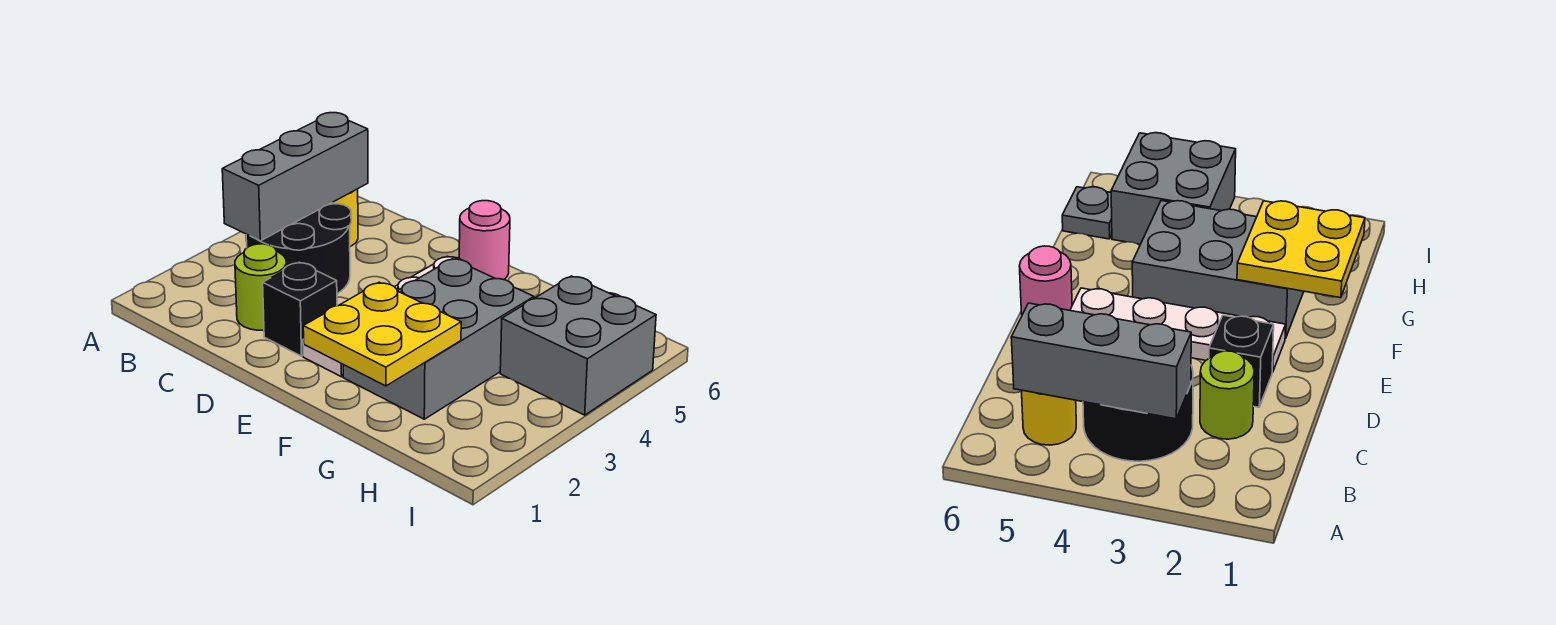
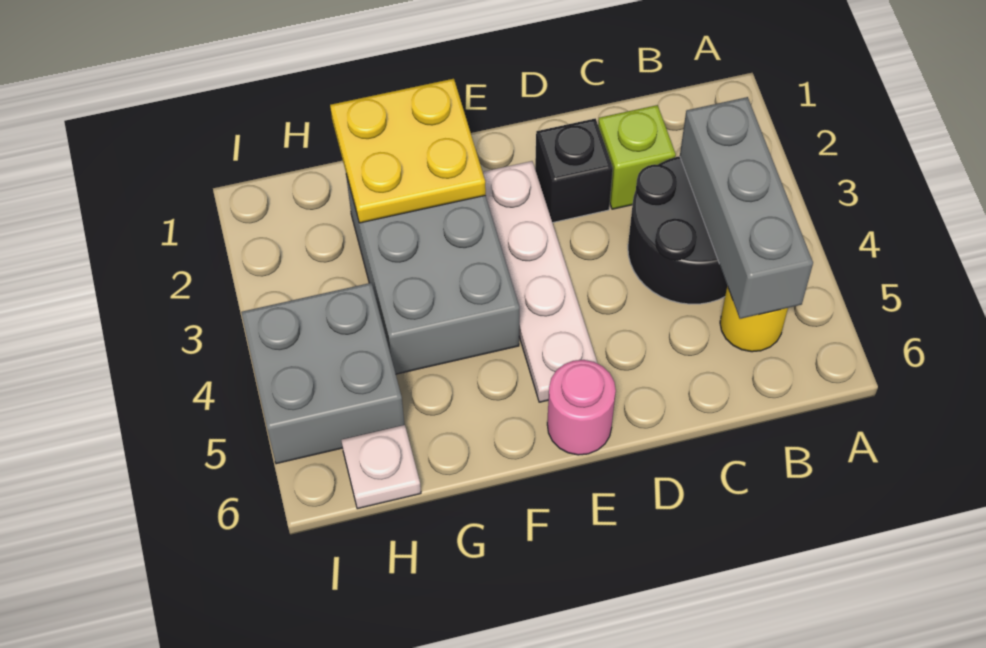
lime 1x1 round brick [235,244,286,330] -> lime 1x1 brick [598,105,676,209]
grey 1x1 plate [1062,187,1112,239] -> white 1x1 plate [341,425,421,509]

